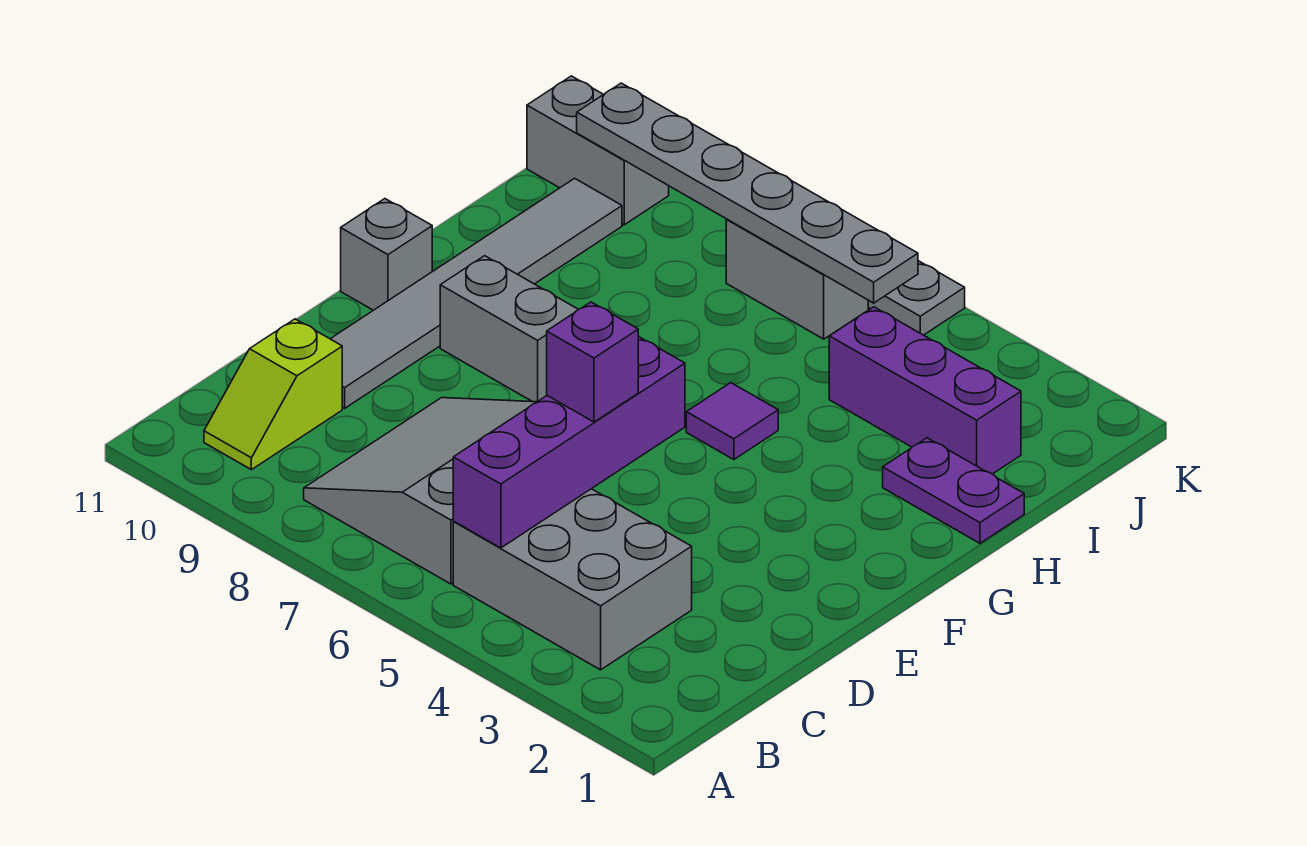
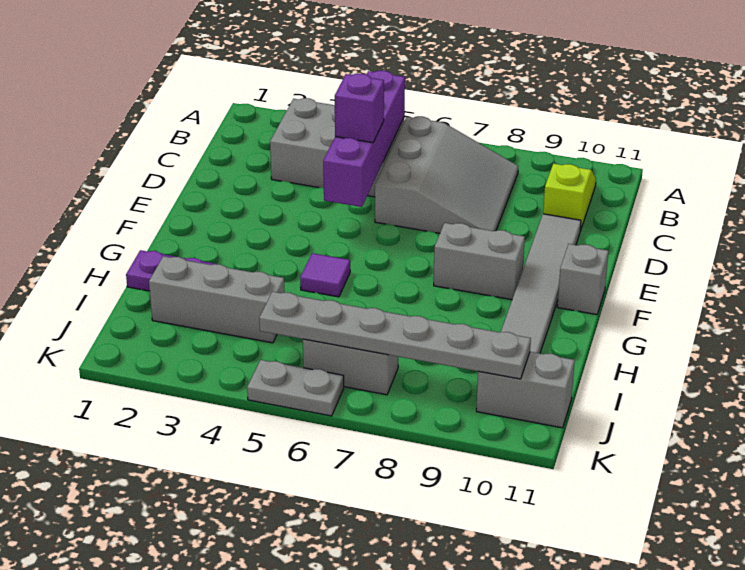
purple 1x3 brick [829,307,1021,474] -> grey 1x3 brick [149,256,285,343]

